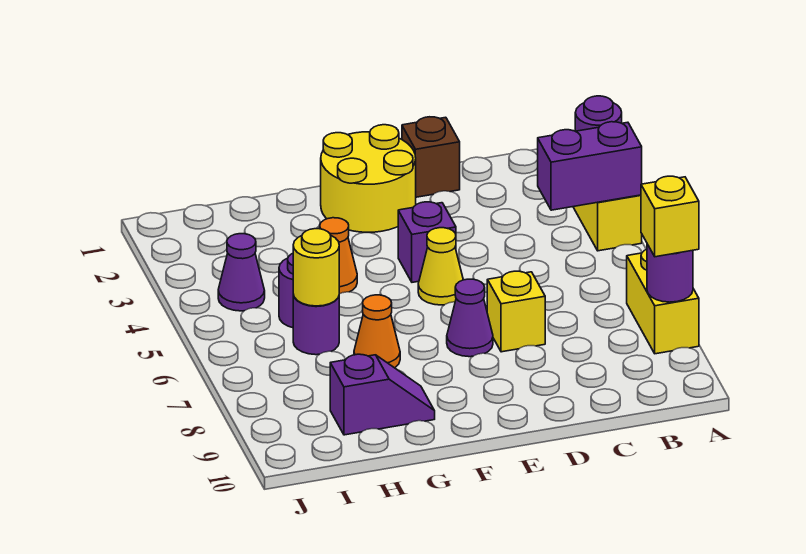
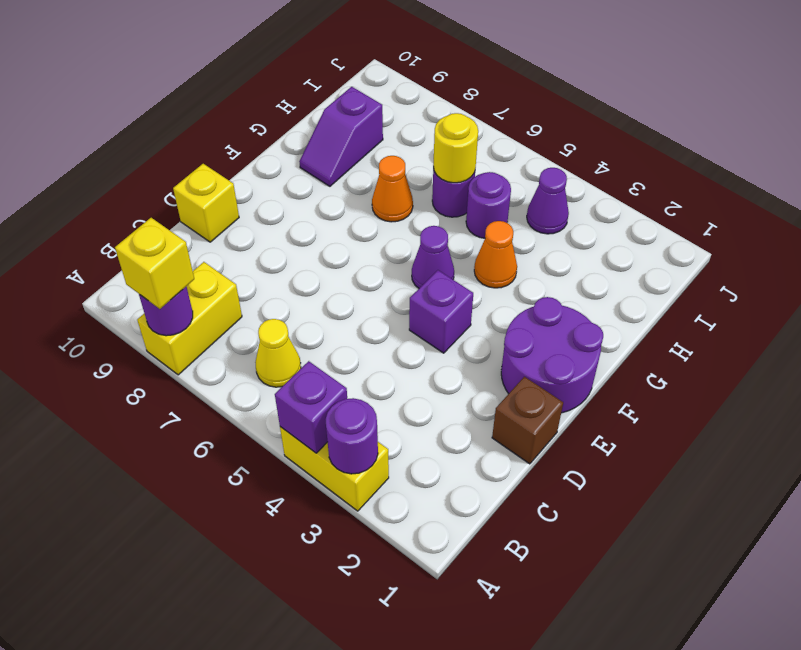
purple 1x2 brick [538,122,642,210] -> purple 1x1 brick [275,361,347,453]
yellow 1x2 brick [627,249,699,354] -> yellow 1x2 brick turned to [137,262,242,375]
yellow 1x1 brick [487,271,545,352] -> yellow 1x1 brick moved to [173,164,239,242]
yellow 2x2 round brick [321,125,416,232] -> purple 2x2 round brick [501,297,603,413]
yellow 1x1 cone [418,228,463,305] -> yellow 1x1 cone moved to [255,319,301,387]
purple 1x1 cone [447,279,493,357] -> purple 1x1 cone moved to [412,226,454,288]

